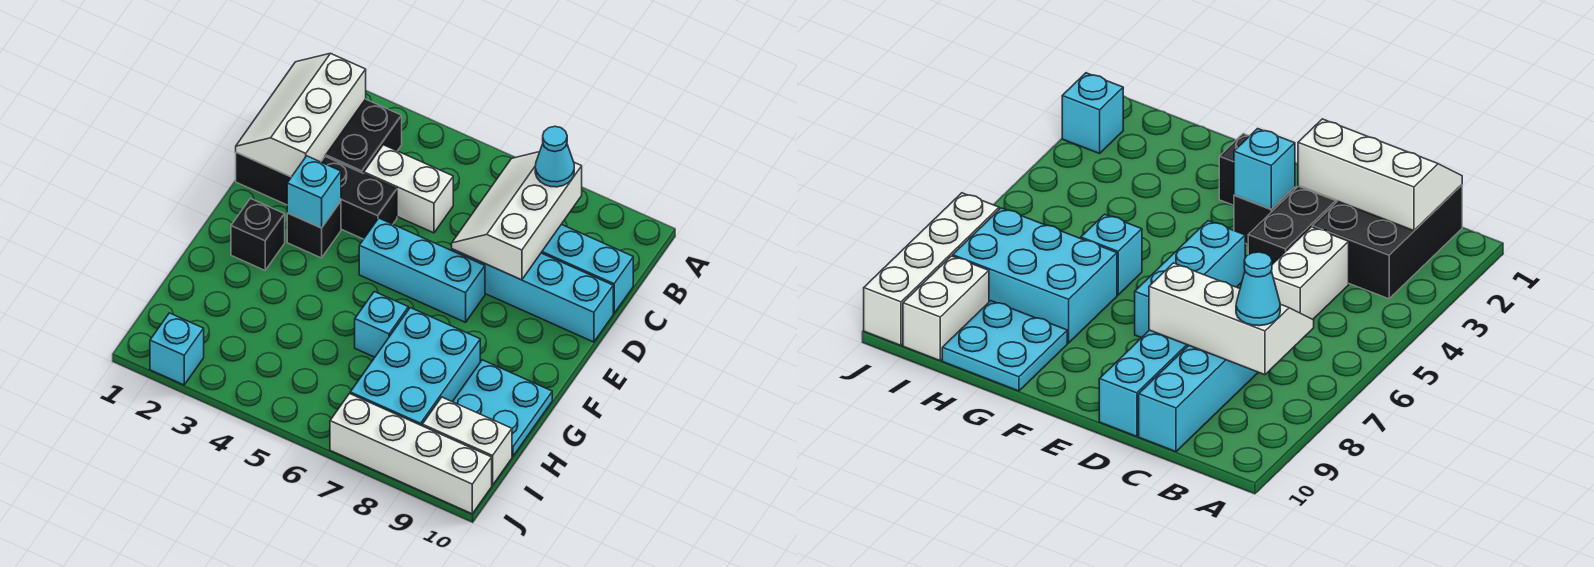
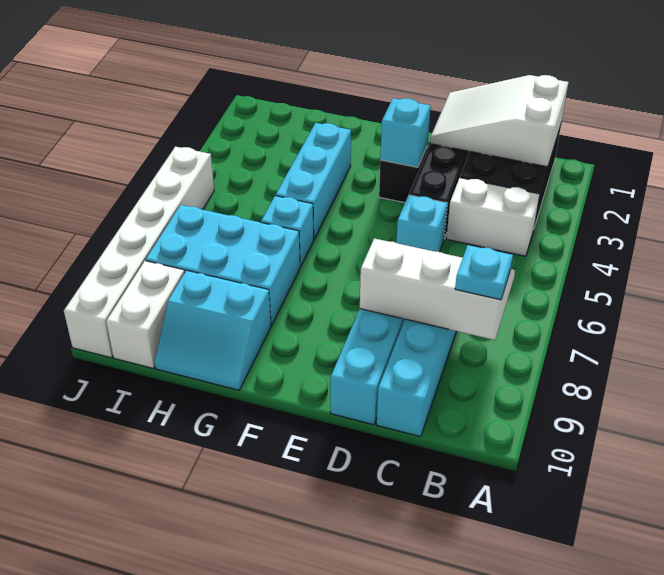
white 2x3 slope [236,53,366,177] -> white 2x3 slope turned to [430,75,568,167]
cyan 1x1 cone [535,126,574,187] -> cyan 1x1 plate [455,245,513,300]
white 1x2 brick [364,145,453,233] -> white 1x2 brick turned to [447,178,540,256]
cyan 1x3 brick [359,218,485,322] -> cyan 1x3 brick moved to [276,123,351,239]
black 1x1 brick [231,199,285,270] -> none
cyan 2x2 plate [453,360,552,457] -> cyan 2x2 slope [155,270,271,390]
cyan 1x1 brick [150,313,204,385] -> cyan 1x1 brick moved to [396,195,447,252]
white 1x4 brick [330,394,492,514] -> white 1x6 brick [64,147,214,358]

